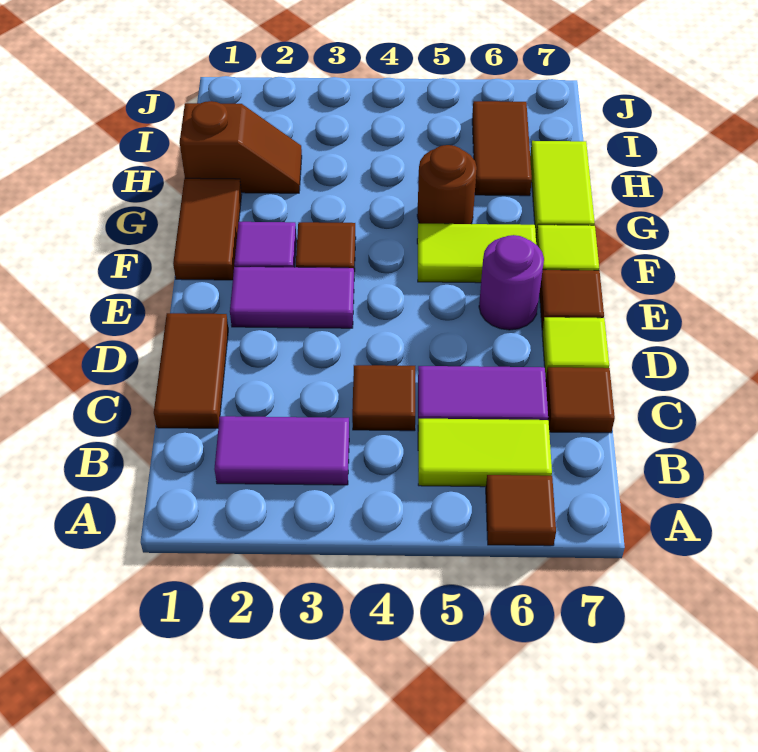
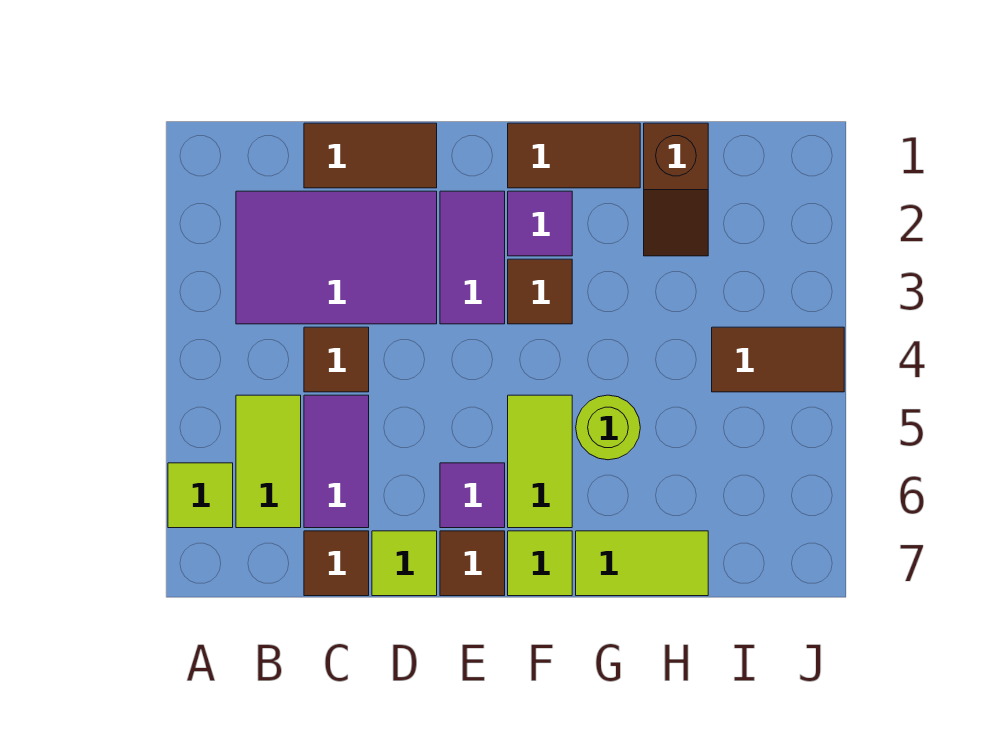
brown 1x1 tile [486,475,556,546] -> lime 1x1 tile [168,463,233,528]
purple 1x2 tile [214,416,349,485] -> purple 2x3 tile [236,191,437,324]
purple 1x1 round brick [479,235,544,330] -> purple 1x1 tile [440,463,505,528]
brown 1x1 round brick [417,145,477,224] -> lime 1x1 round brick [576,395,640,460]
brown 1x2 tile [472,101,532,196] -> brown 1x2 tile moved to [712,327,844,392]

